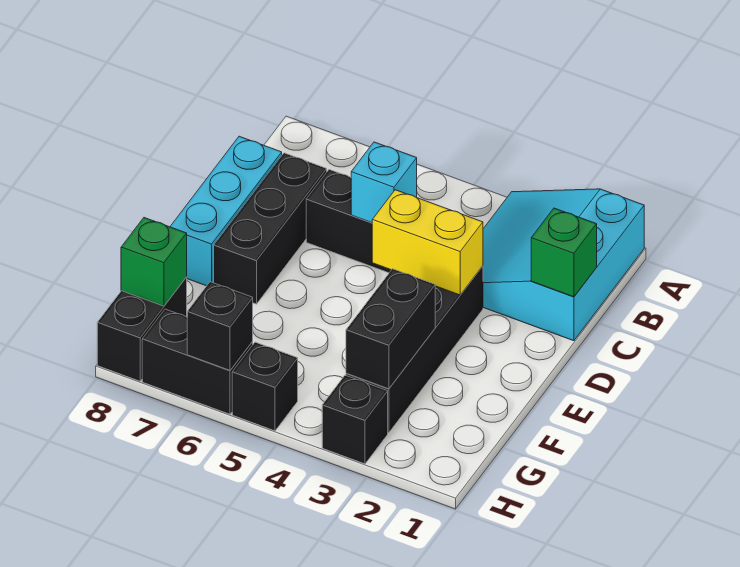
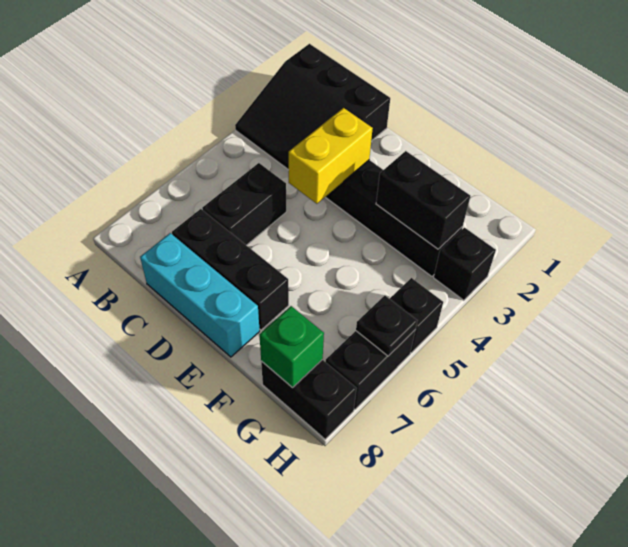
cyan 3x3 slope [483,189,644,341] -> black 3x3 slope [235,44,390,170]
green 1x1 brick [531,208,597,297] -> none
cyan 1x1 brick [351,142,417,223] -> none
black 1x1 brick [187,282,253,370] -> black 1x1 plate [356,296,417,356]

